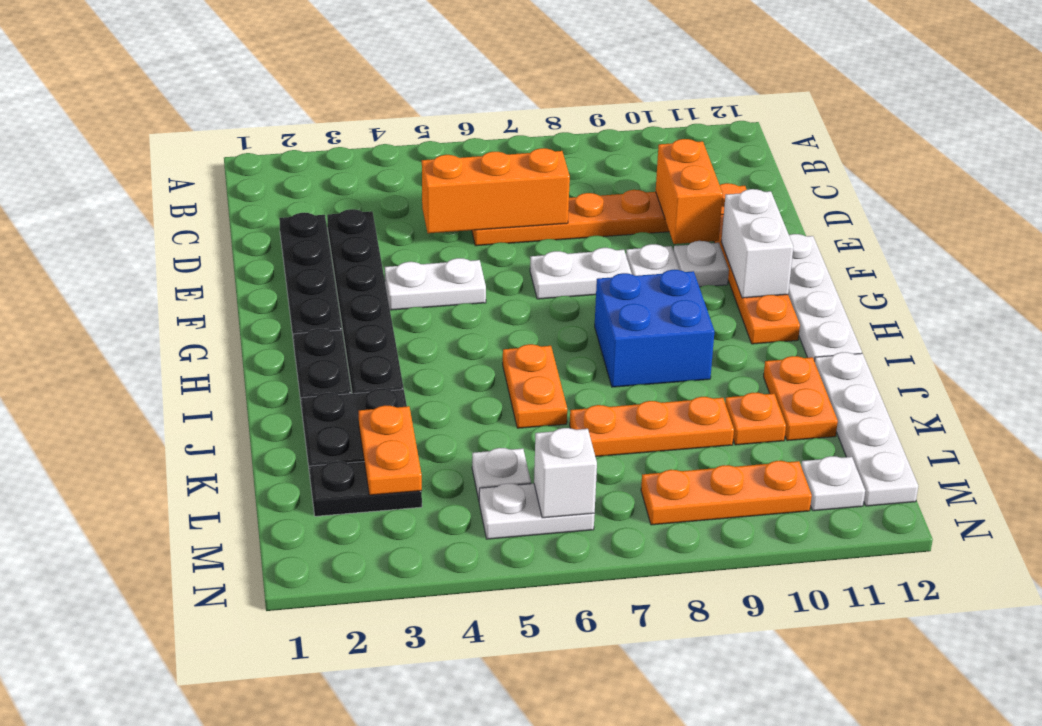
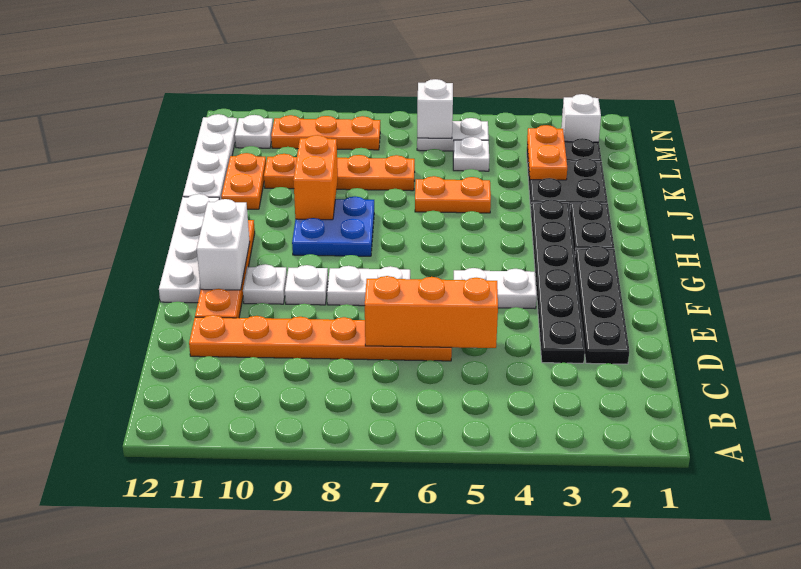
orange 1x2 brick [656,139,723,244] -> orange 1x2 brick moved to [293,135,338,220]
blue 2x2 brick [595,270,714,387] -> blue 2x2 plate [292,196,374,256]
orange 1x2 plate [503,344,567,428] -> orange 1x2 plate turned to [415,176,491,213]
none -> white 1x1 brick [561,94,601,142]

